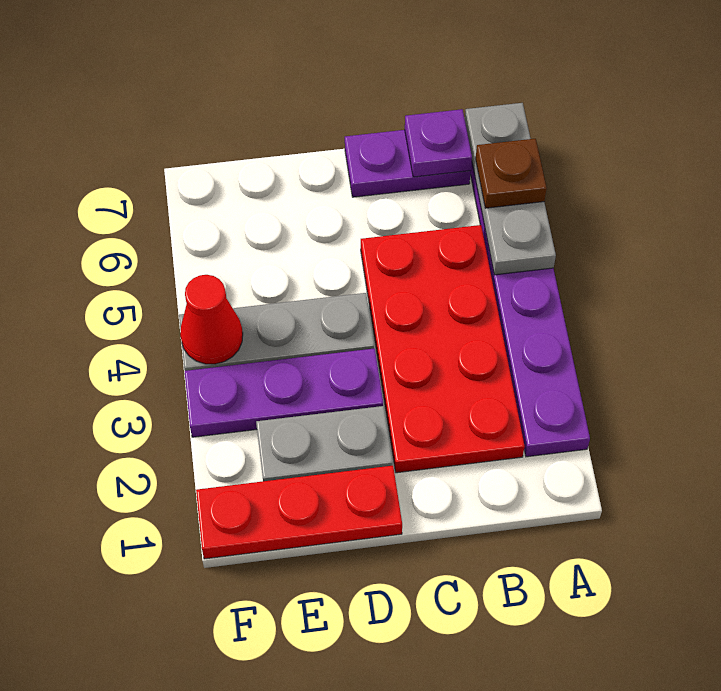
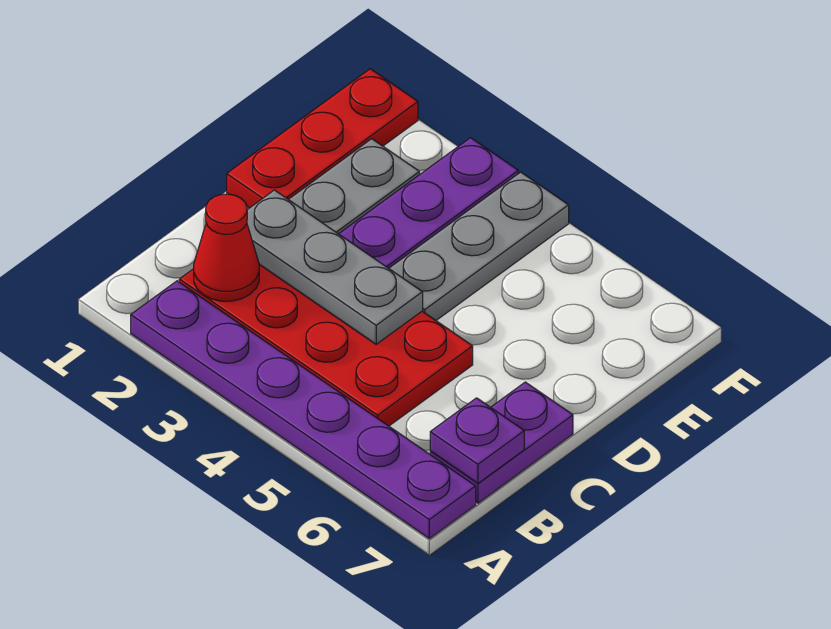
grey 1x3 plate [465,103,556,275] -> grey 1x3 plate moved to [247,190,423,344]
brown 1x1 plate [476,139,547,208] -> none
red 1x1 cone [180,275,243,364] -> red 1x1 cone moved to [194,194,259,301]

